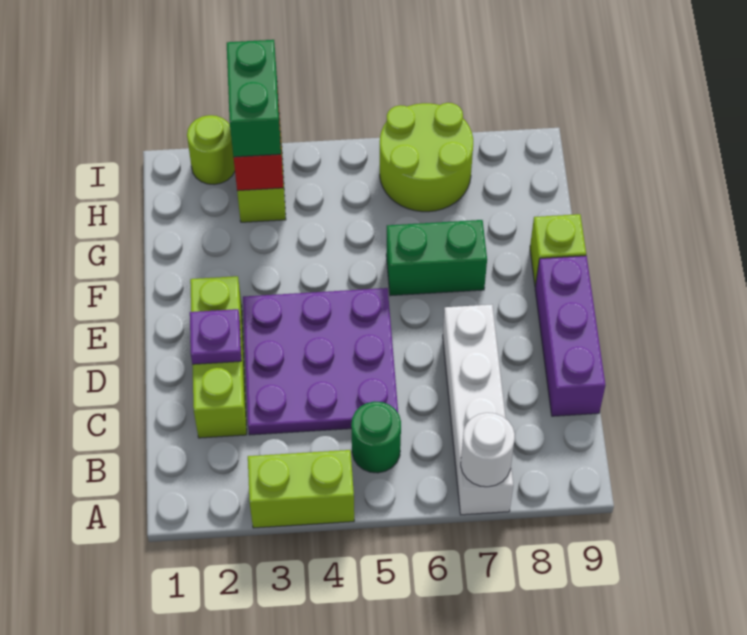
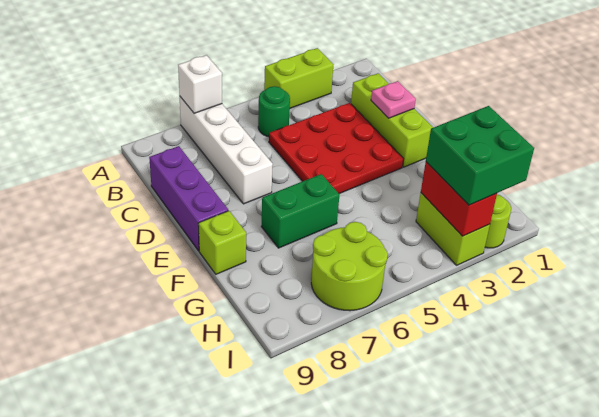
white 1x1 round brick [461,413,515,487] -> white 1x1 brick [178,55,222,113]
purple 3x3 plate [243,288,398,435] -> red 3x3 plate [269,103,403,194]
purple 1x1 plate [190,309,241,364] -> pink 1x1 plate [371,81,416,118]
green 1x2 brick [227,40,281,157] -> green 2x2 brick [426,106,534,205]

